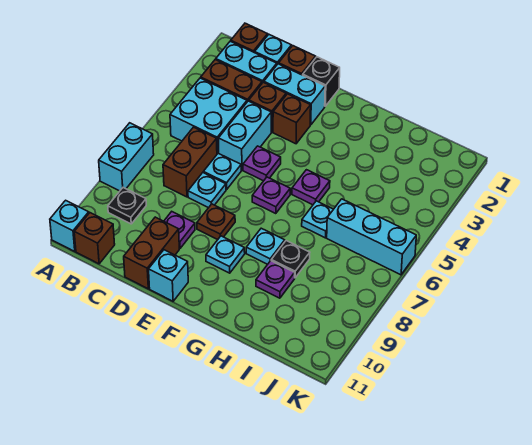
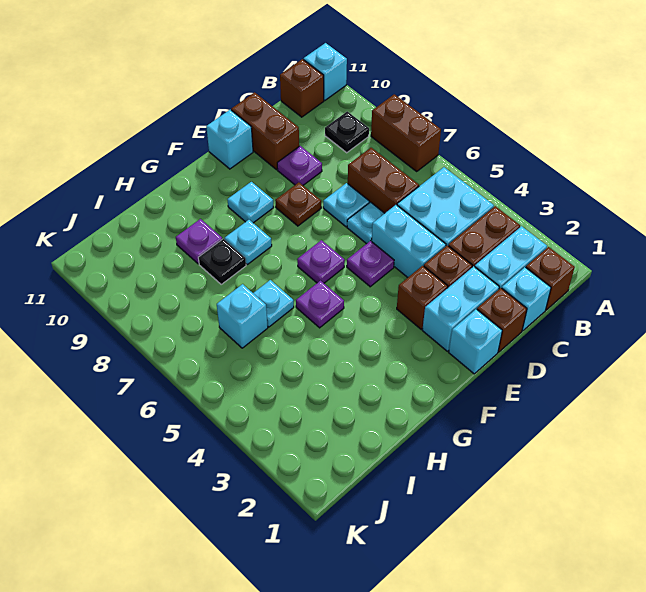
cyan 1x2 brick [99,123,154,191] -> brown 1x2 brick [371,94,441,171]
black 1x1 brick [303,57,340,106] -> cyan 1x1 brick [449,309,502,374]
cyan 1x3 brick [327,199,416,275] -> cyan 1x1 brick [217,284,268,348]

